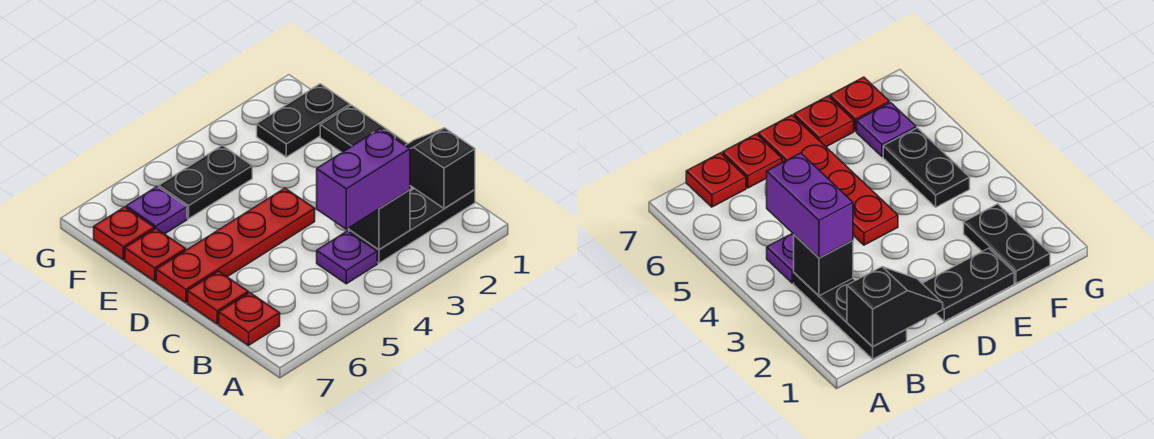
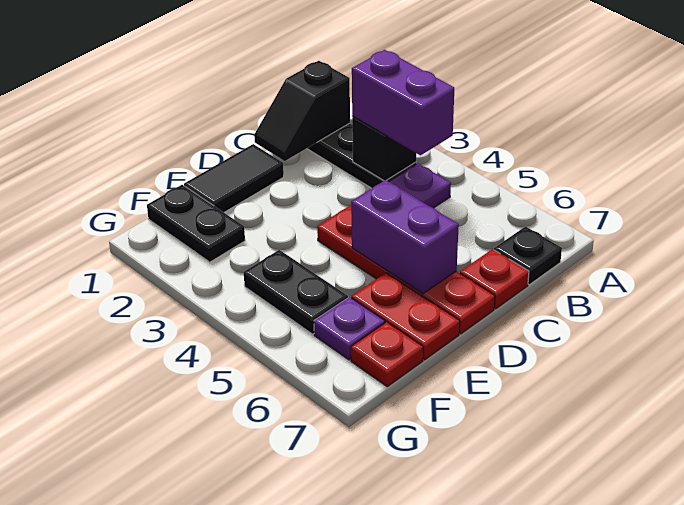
red 1x1 plate [219,293,280,345] -> black 1x1 plate [494,227,562,285]
black 1x2 plate [320,105,408,152] -> black 1x2 tile [184,144,284,212]
none -> purple 1x2 brick [351,180,459,294]
red 1x1 plate [125,229,186,281] -> red 1x2 plate [351,273,460,360]

